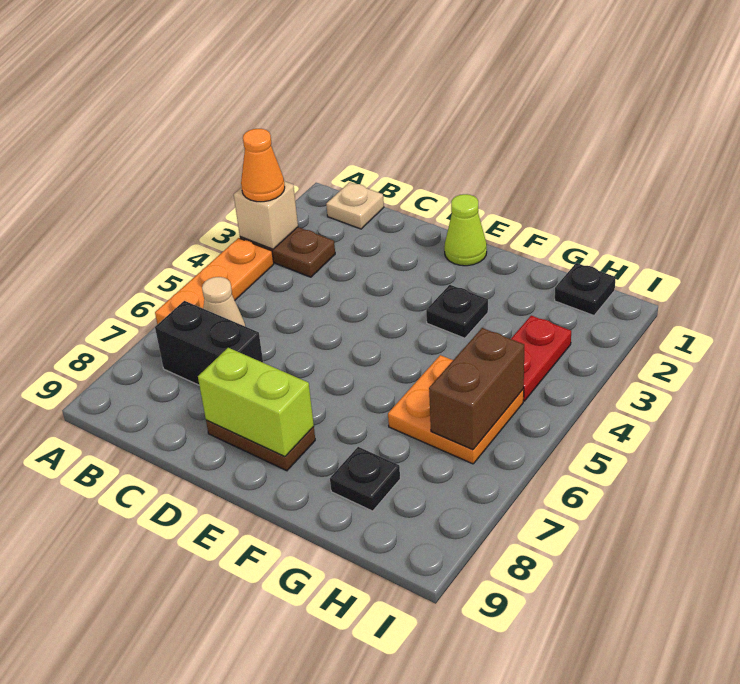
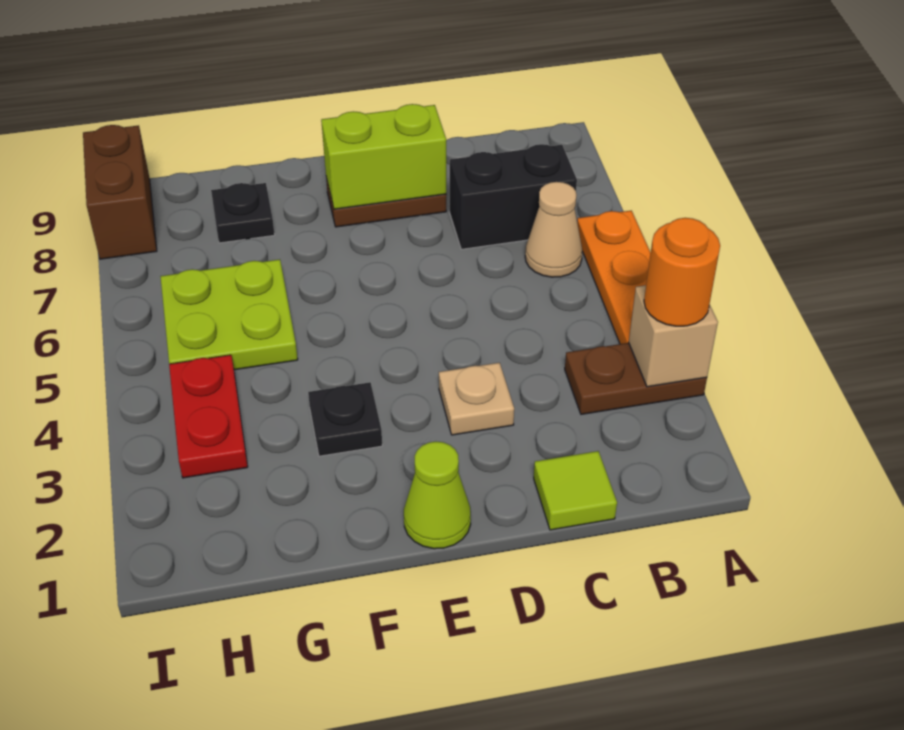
orange 1x1 cone [241,129,285,202] -> orange 1x1 round brick [644,218,720,326]
tan 1x1 plate [326,182,384,229] -> tan 1x1 plate moved to [439,363,514,435]
none -> lime 1x1 tile [534,451,617,530]
orange 2x2 plate [388,355,524,464] -> lime 2x2 plate [160,259,298,370]
black 1x1 plate [555,263,616,315] -> none
brown 1x2 brick [429,328,524,450] -> brown 1x2 brick moved to [83,125,157,259]

